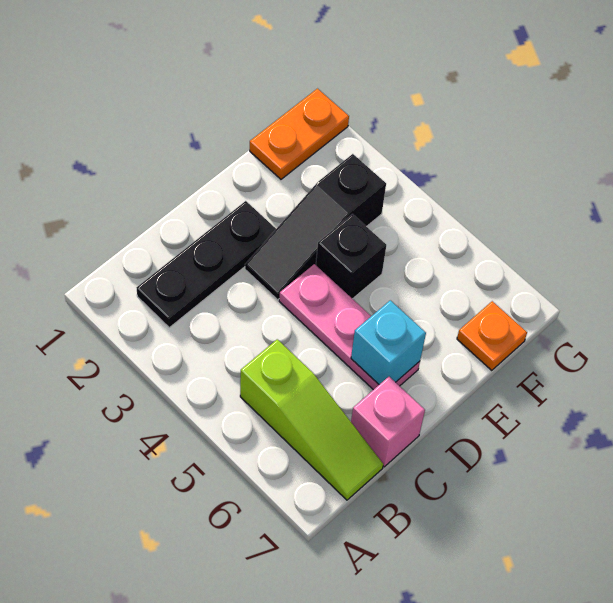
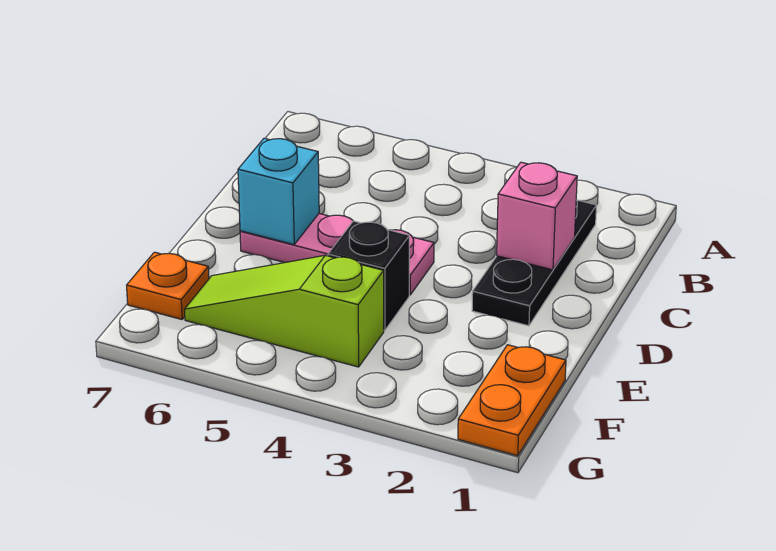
lime 1x3 slope [240,339,383,500] -> lime 1x3 slope moved to [185,255,384,367]
pink 1x1 brick [351,377,425,467] -> pink 1x1 brick moved to [497,162,577,270]
black 1x3 slope [245,154,386,300] -> none

